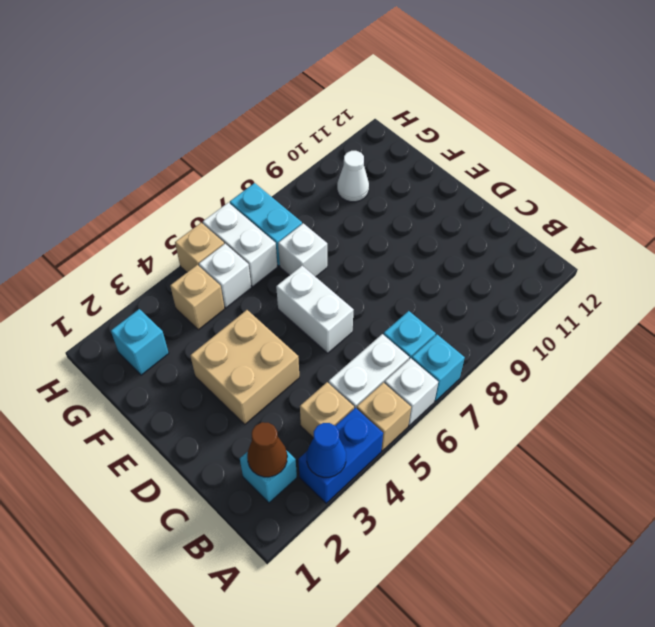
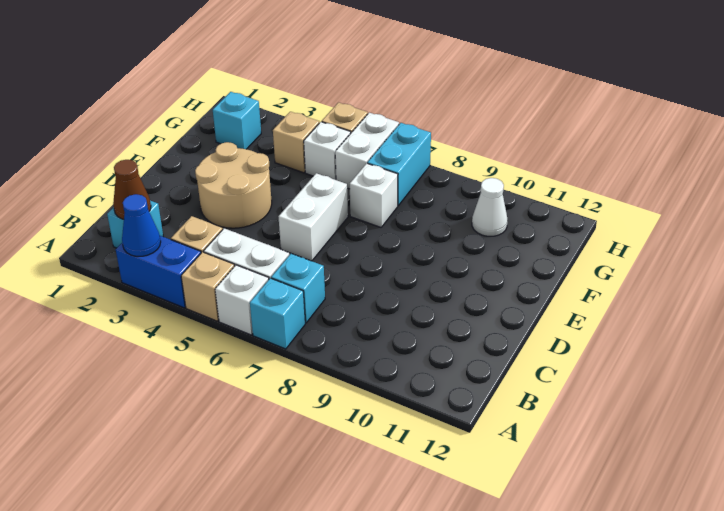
tan 2x2 brick [190,310,299,424] -> tan 2x2 round brick [195,142,272,228]

